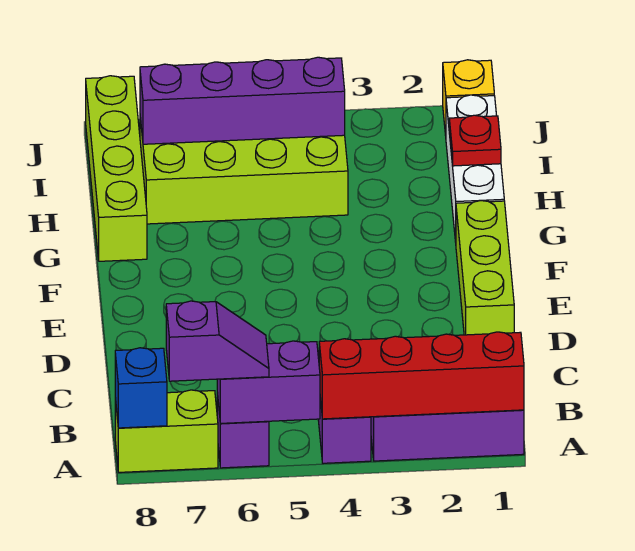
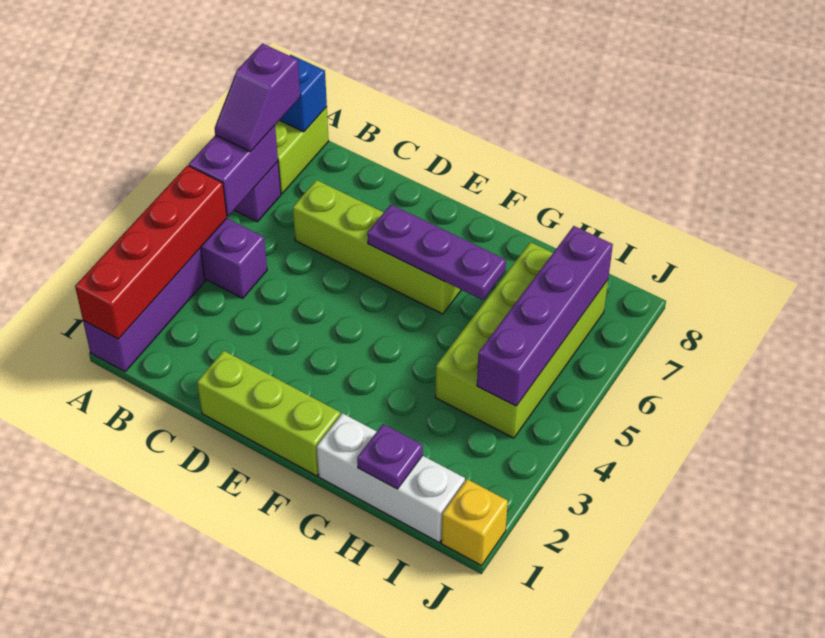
none -> purple 1x3 plate [367,205,506,300]
lime 1x4 brick [86,76,147,261] -> lime 1x4 brick moved to [293,180,461,314]
red 1x1 plate [449,115,501,166] -> purple 1x1 plate [357,424,423,489]

